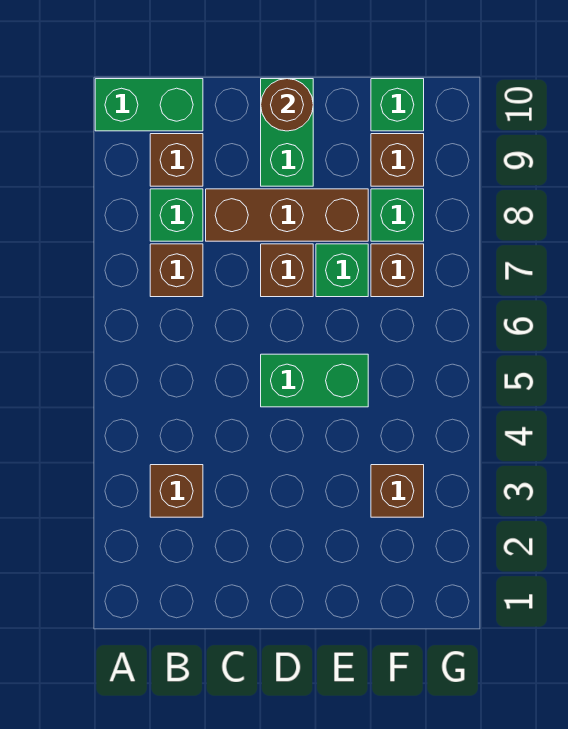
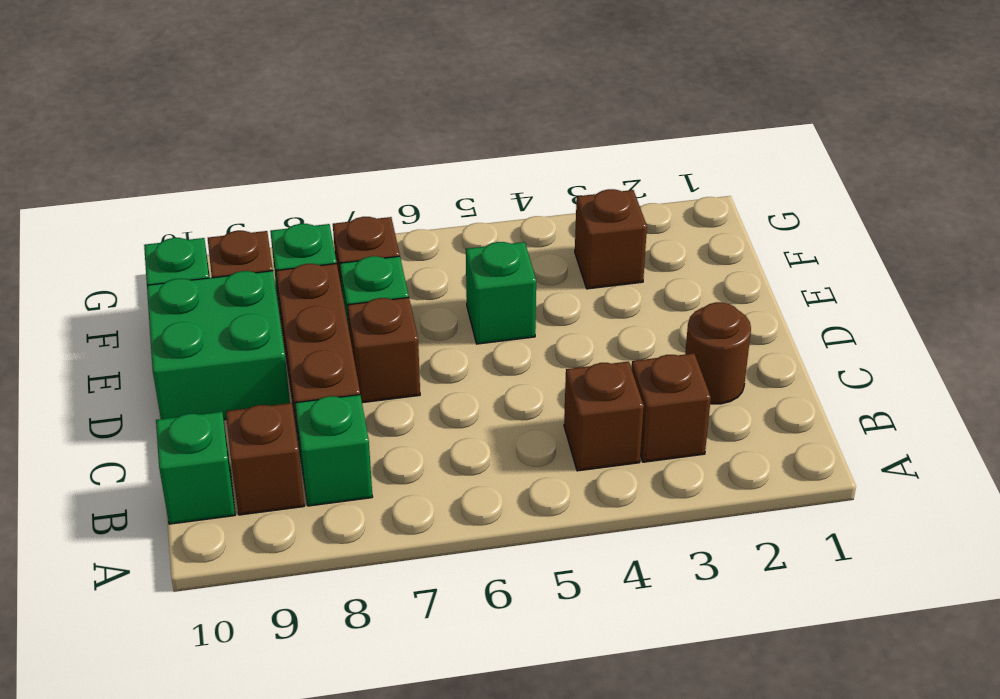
green 1x2 brick [95,79,203,131] -> green 1x1 brick [156,412,235,524]
brown 1x1 brick [150,244,203,297] -> brown 1x1 brick moved to [564,361,644,471]
green 1x2 brick [261,354,368,407] -> green 1x1 brick [466,242,536,344]
green 1x2 brick [261,79,313,186] -> green 2x2 brick [147,271,290,420]
brown 1x1 round brick [261,79,313,131] -> brown 1x1 round brick moved to [685,302,751,404]

